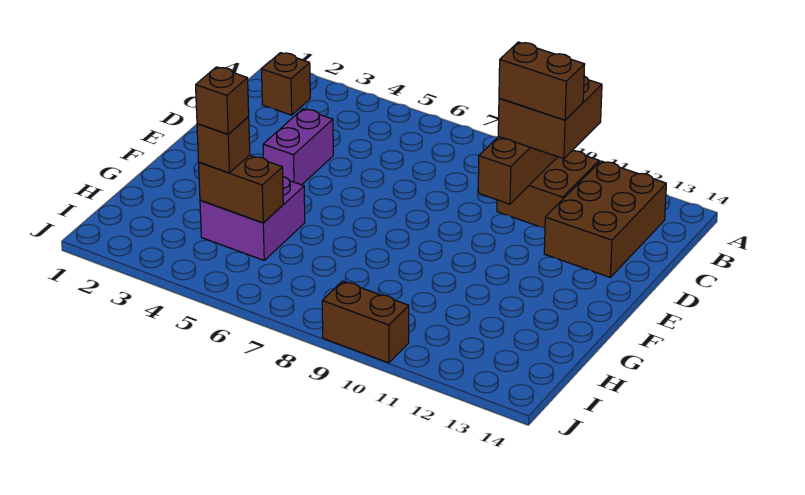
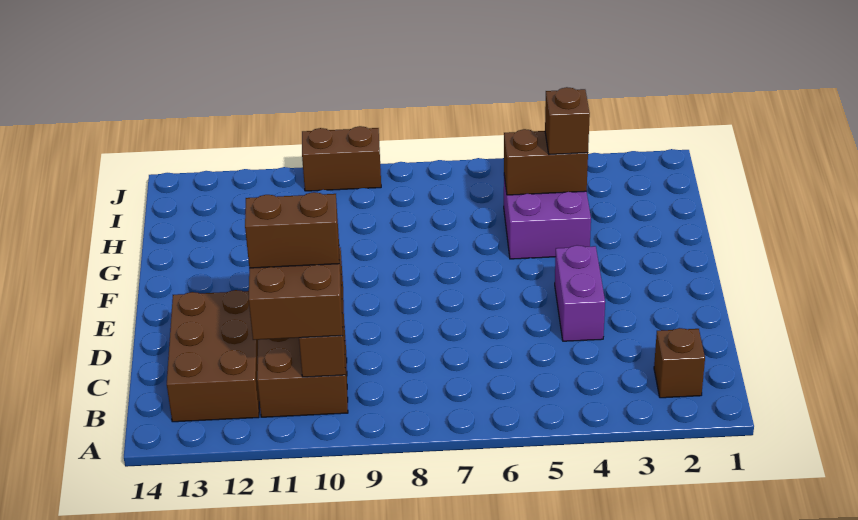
brown 1x1 brick [196,67,249,134] -> none

